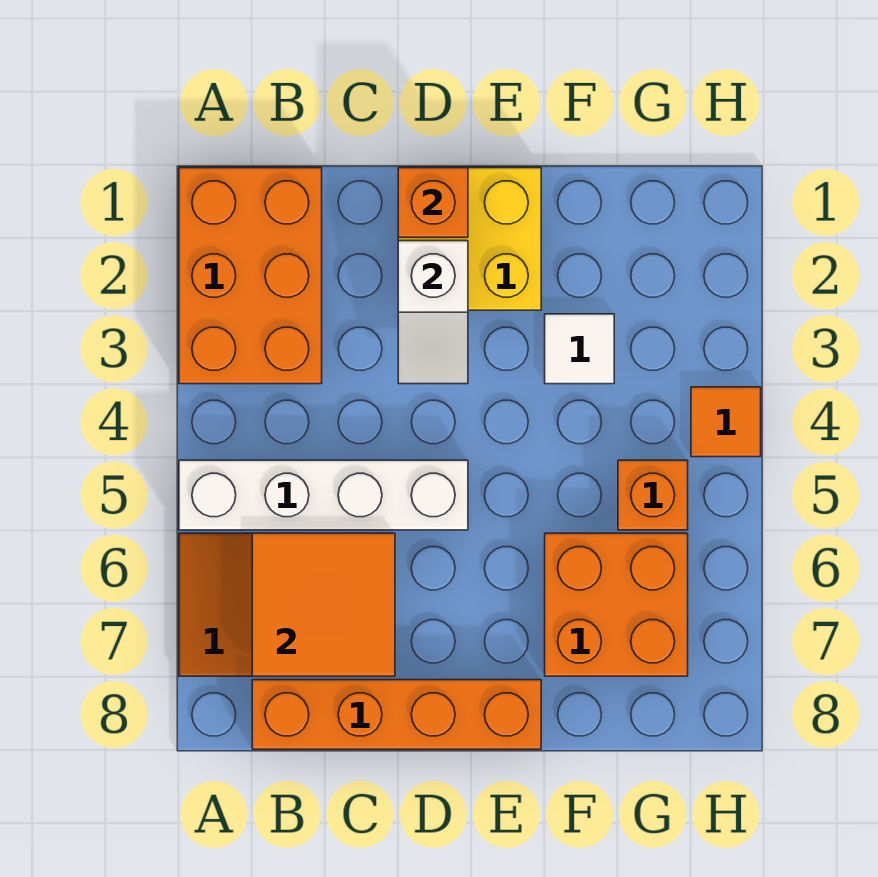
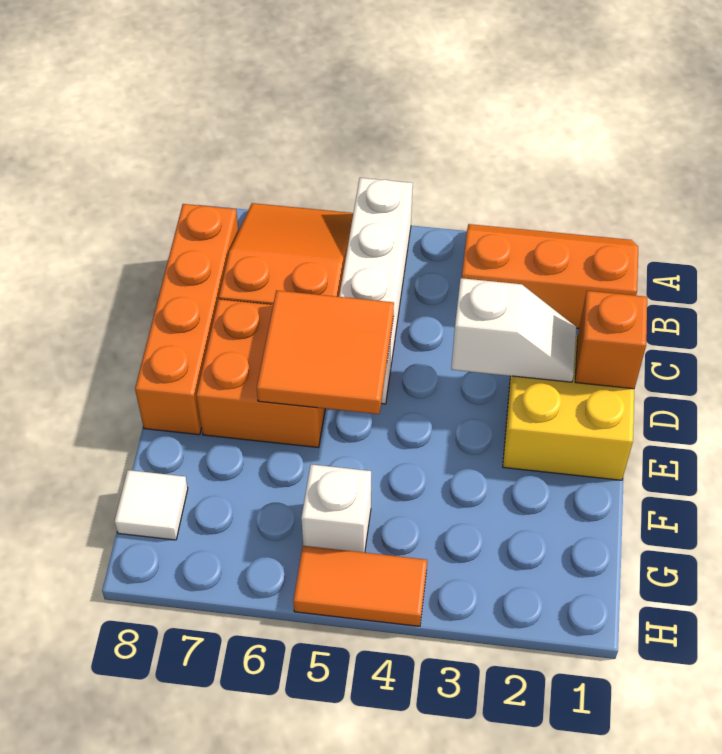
orange 2x3 brick [179,168,322,384] -> orange 2x3 slope [462,224,638,329]
orange 2x2 tile [252,533,395,676] -> orange 2x2 tile moved to [257,290,394,414]
white 1x2 slope [398,241,468,384] -> white 1x2 slope turned to [451,278,576,382]
white 1x1 tile [545,314,614,384] -> white 1x1 tile moved to [114,470,188,540]
orange 2x2 brick [545,533,688,676] -> orange 2x2 brick moved to [196,299,325,448]
orange 1x1 brick [618,460,688,530] -> white 1x1 brick [301,464,371,553]
orange 1x1 tile [691,387,761,457] -> orange 1x2 tile [293,546,427,626]

